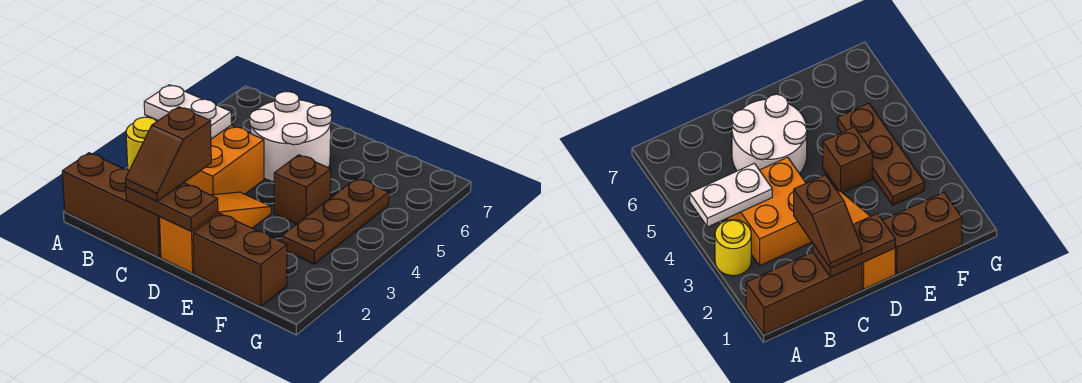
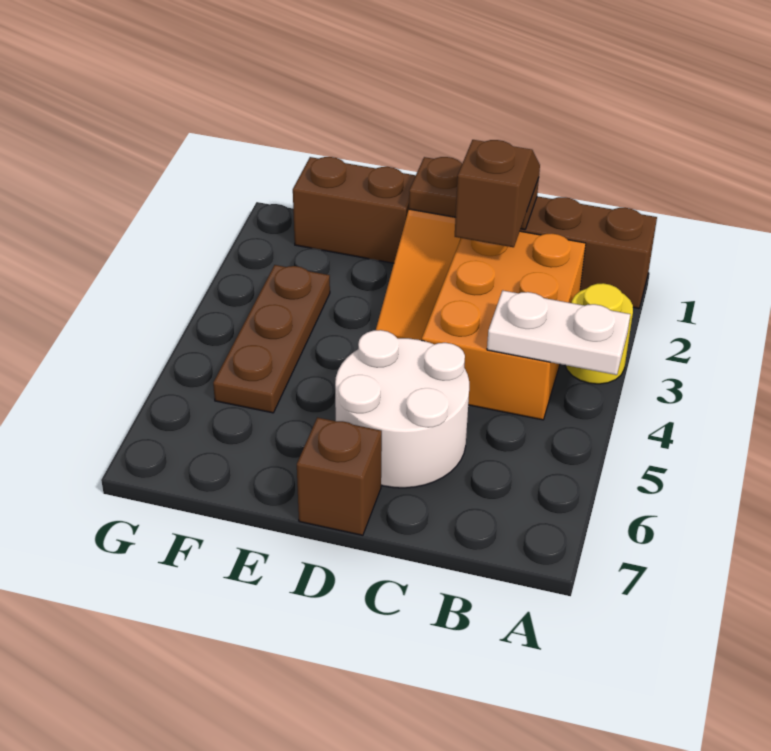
orange 2x2 brick [184,125,264,195] -> orange 2x3 brick [422,231,586,420]
brown 1x1 brick [274,155,331,224] -> brown 1x1 brick moved to [297,417,382,535]

